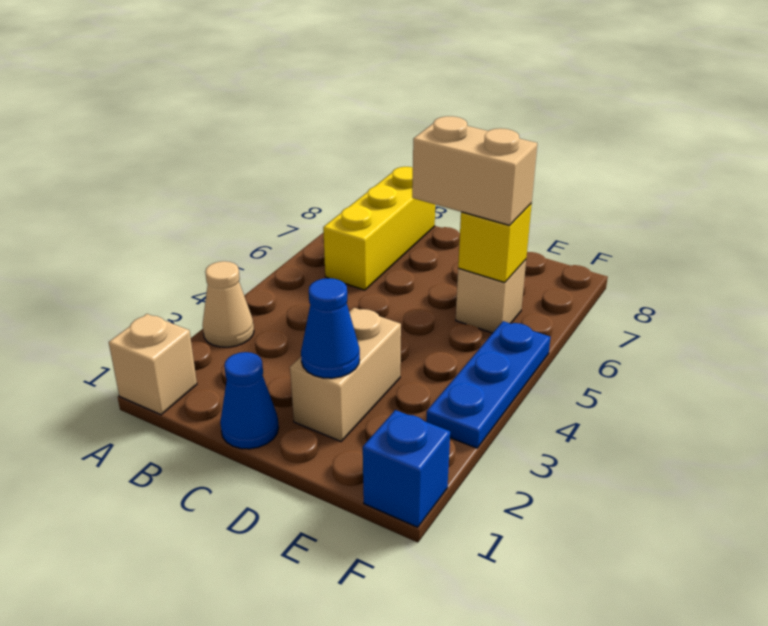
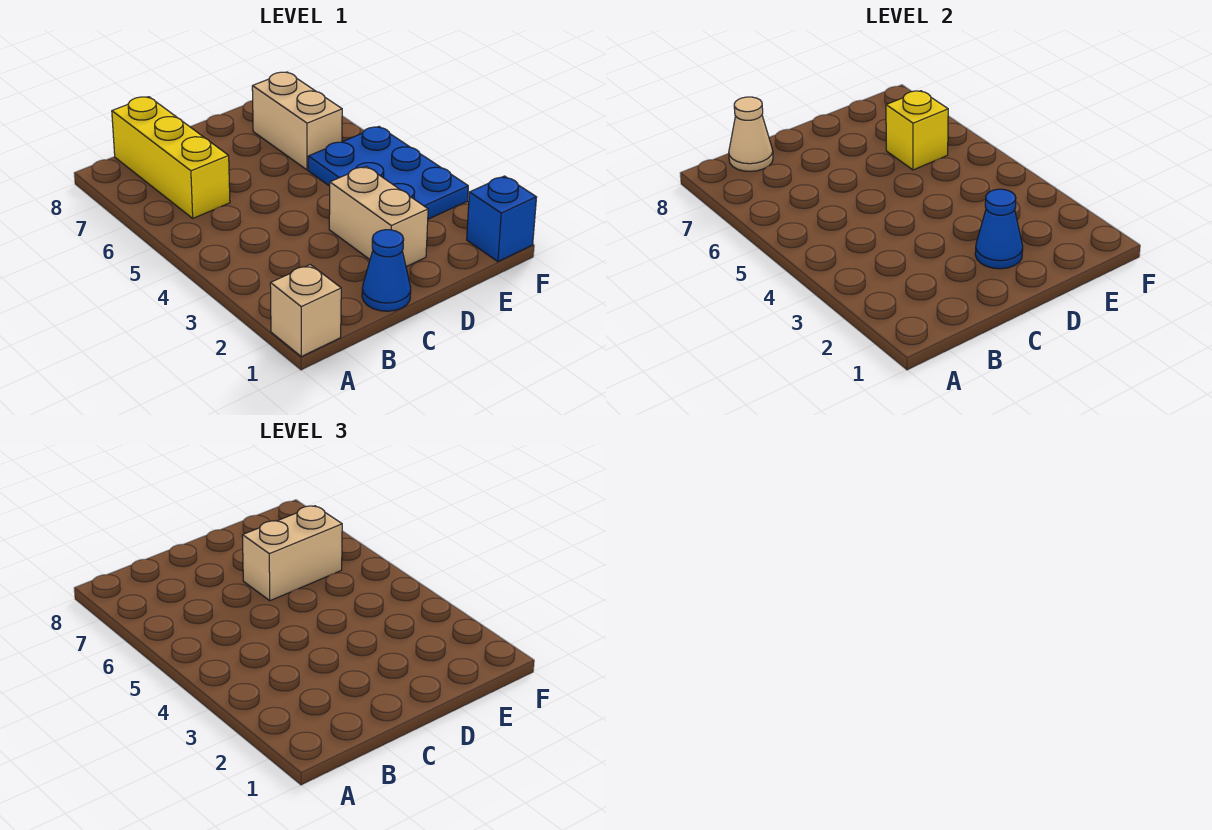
tan 1x1 cone [202,261,254,347] -> tan 1x1 cone moved to [729,97,773,171]
tan 1x1 brick [456,260,526,333] -> tan 1x2 brick [252,72,342,170]
blue 1x3 plate [426,321,551,448] -> blue 2x3 plate [308,127,468,219]

